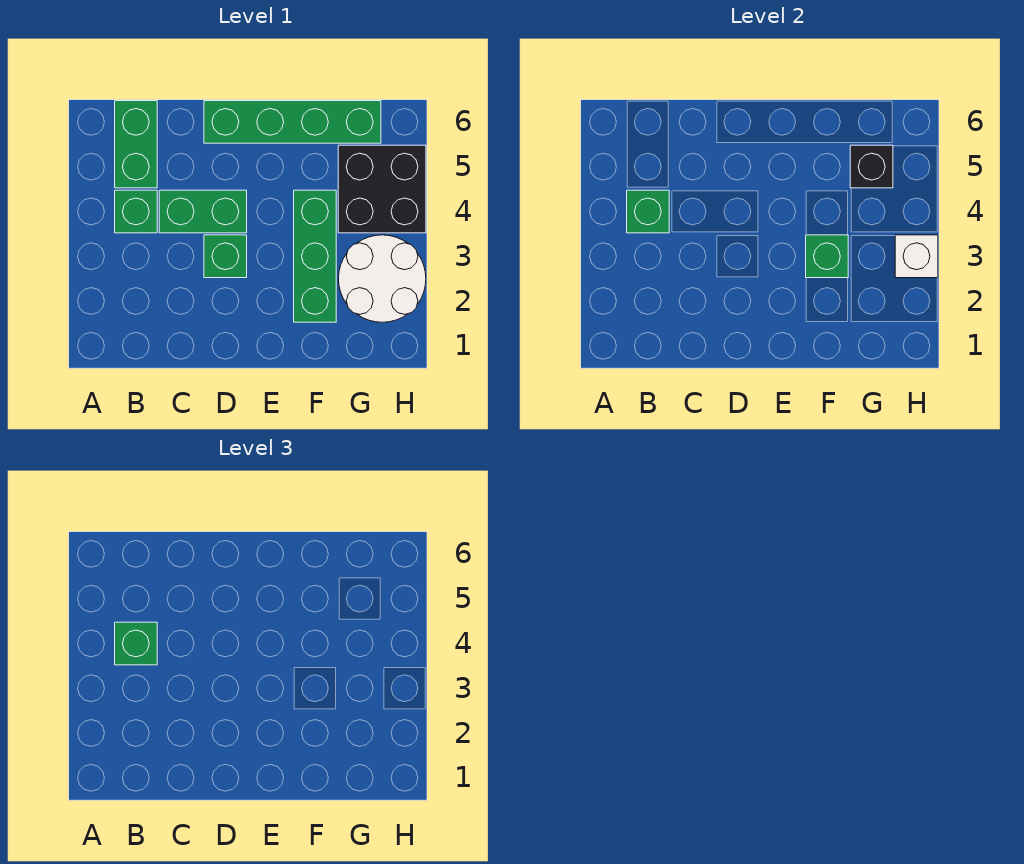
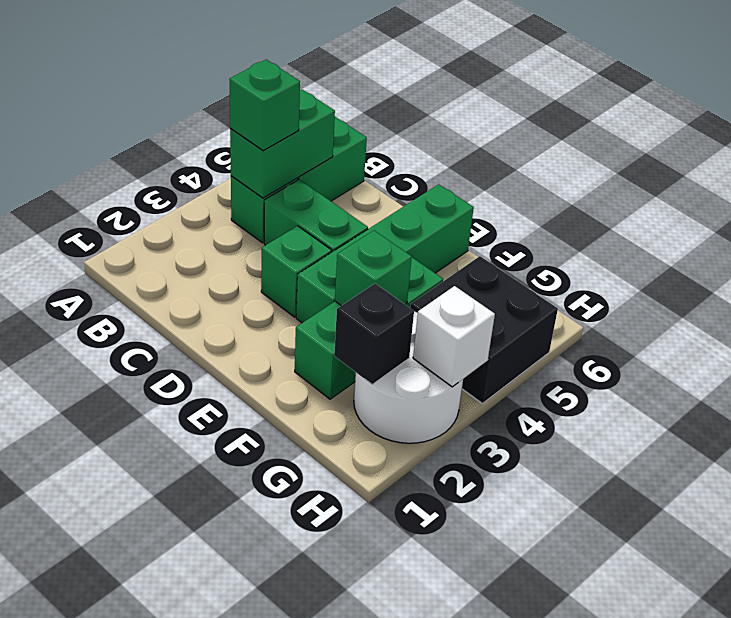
green 1x1 brick [627,190,669,233] -> green 1x2 brick [230,89,335,198]
green 1x4 brick [204,101,381,143] -> green 1x4 brick turned to [296,184,474,323]
black 1x1 brick [850,145,893,188] -> black 1x1 brick moved to [334,284,414,384]

